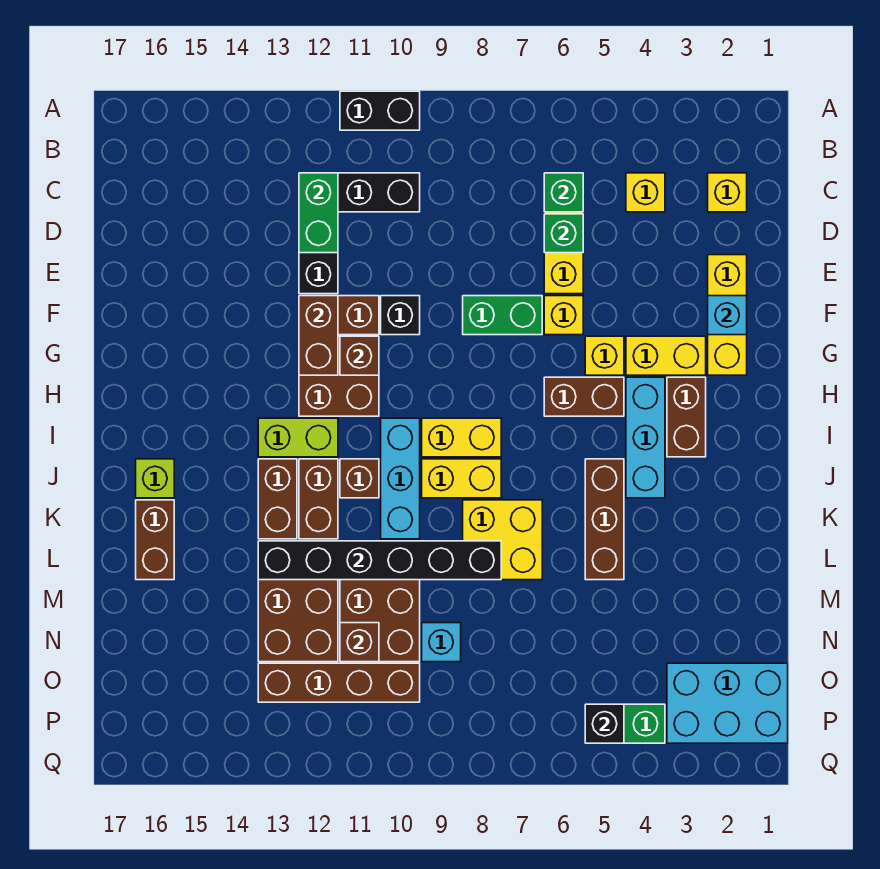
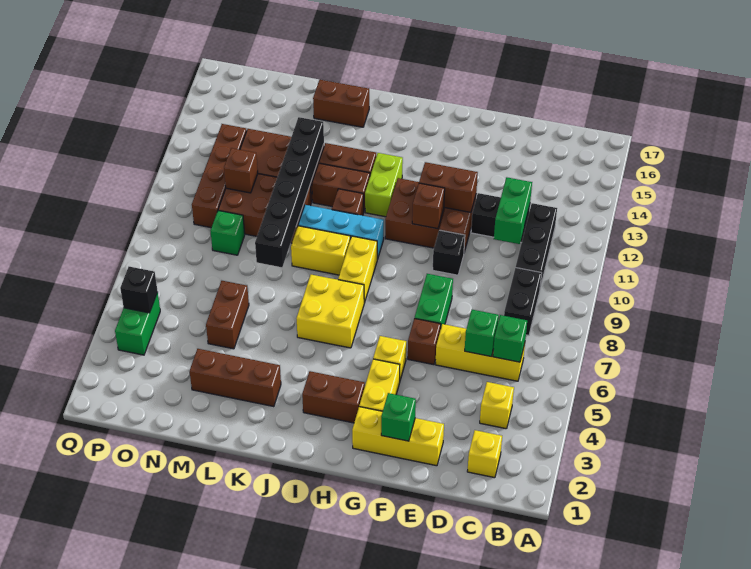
black 1x2 brick [340,91,420,130] -> black 1x2 brick moved to [504,268,542,335]
green 1x2 brick [299,173,338,253] -> green 1x2 brick turned to [494,177,532,244]
cyan 1x1 brick [708,296,747,335] -> green 1x1 brick [381,393,416,441]
yellow 1x1 brick [544,296,583,335] -> brown 1x1 brick [408,318,441,365]
cyan 1x3 brick [626,377,665,498] -> none
brown 1x2 brick [544,377,624,416] -> brown 1x2 brick moved to [206,281,249,349]
brown 1x3 brick [585,459,624,580] -> brown 1x3 brick moved to [189,349,281,407]
yellow 1x2 brick [422,459,501,498] -> yellow 1x2 brick turned to [291,226,350,275]
lime 1x1 brick [136,459,174,498] -> none
yellow 2x2 brick [463,500,542,580] -> yellow 2x2 brick moved to [296,275,364,348]
cyan 1x1 brick [422,623,461,662] -> green 1x1 brick [211,211,245,255]
cyan 2x3 brick [667,663,788,743] -> none

